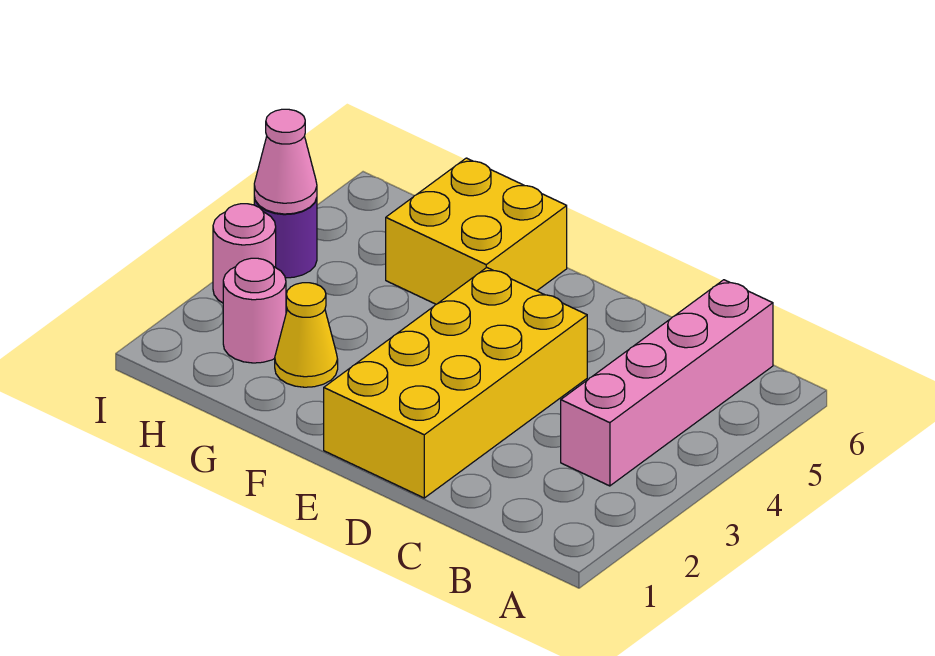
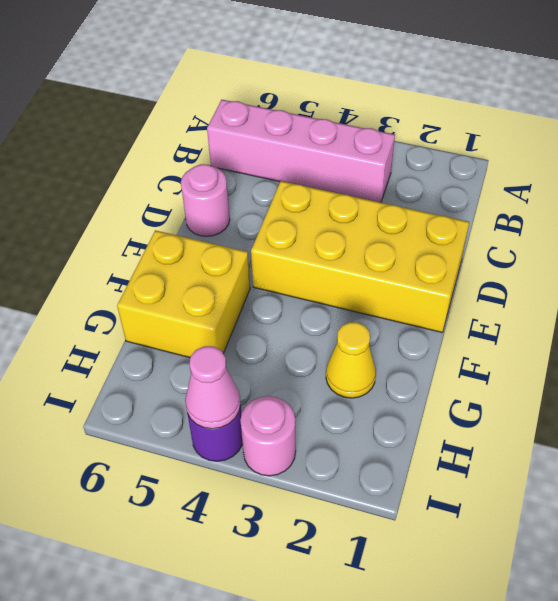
pink 1x1 round brick [223,258,286,363] -> pink 1x1 round brick moved to [181,164,230,236]

